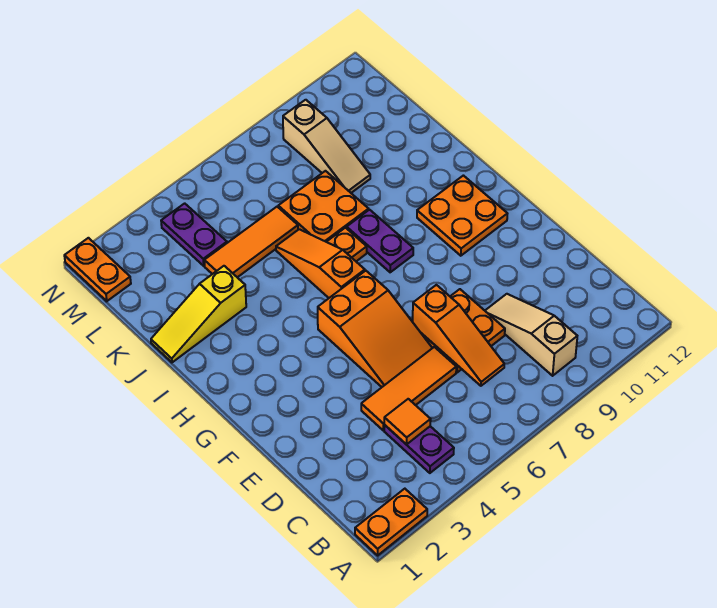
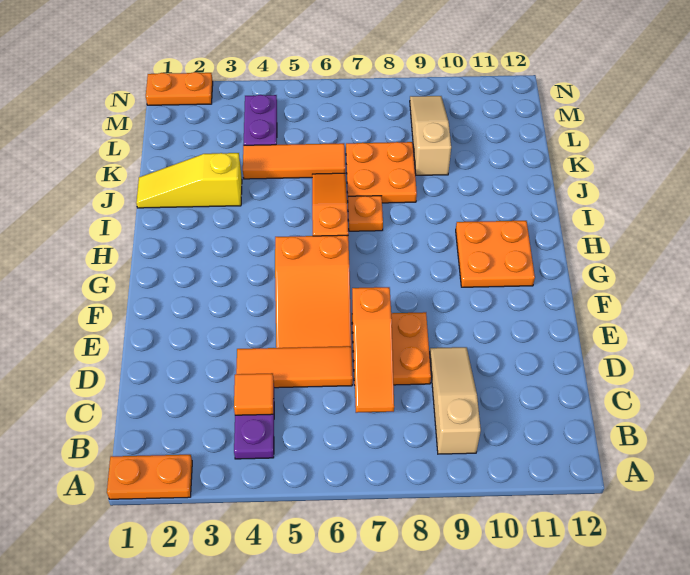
purple 1x2 plate [347,210,413,272] -> none
tan 1x3 slope [283,100,370,193] -> tan 1x3 slope turned to [410,96,451,175]
orange 1x2 plate [64,238,131,301] -> orange 1x2 plate turned to [146,72,213,105]

